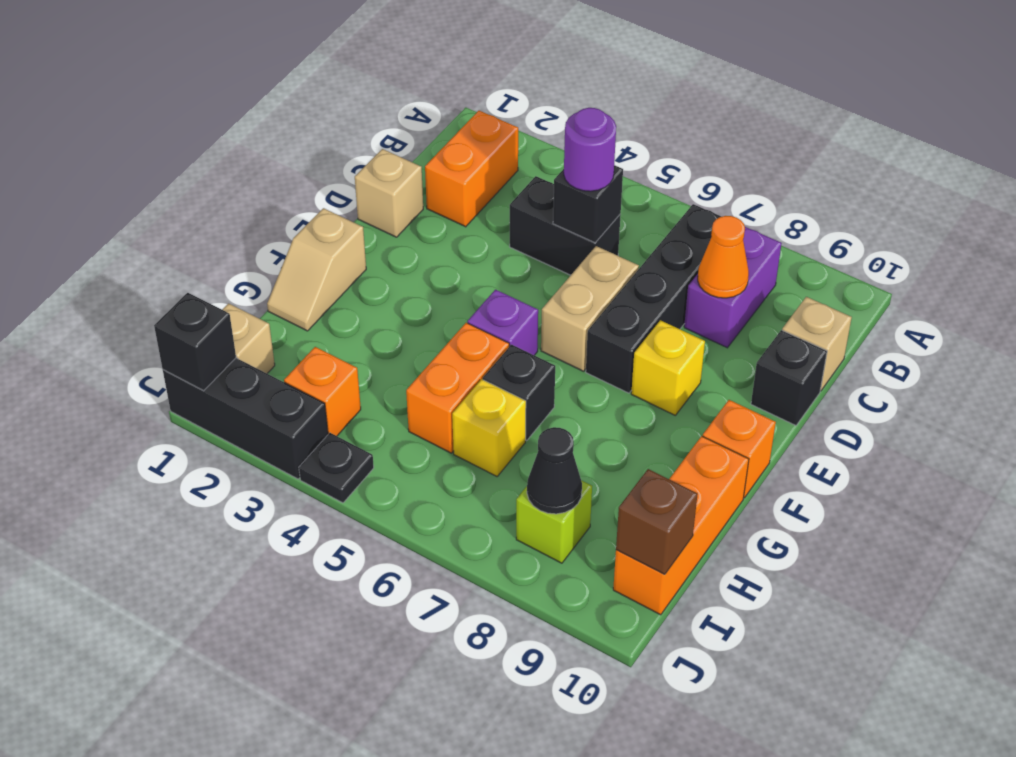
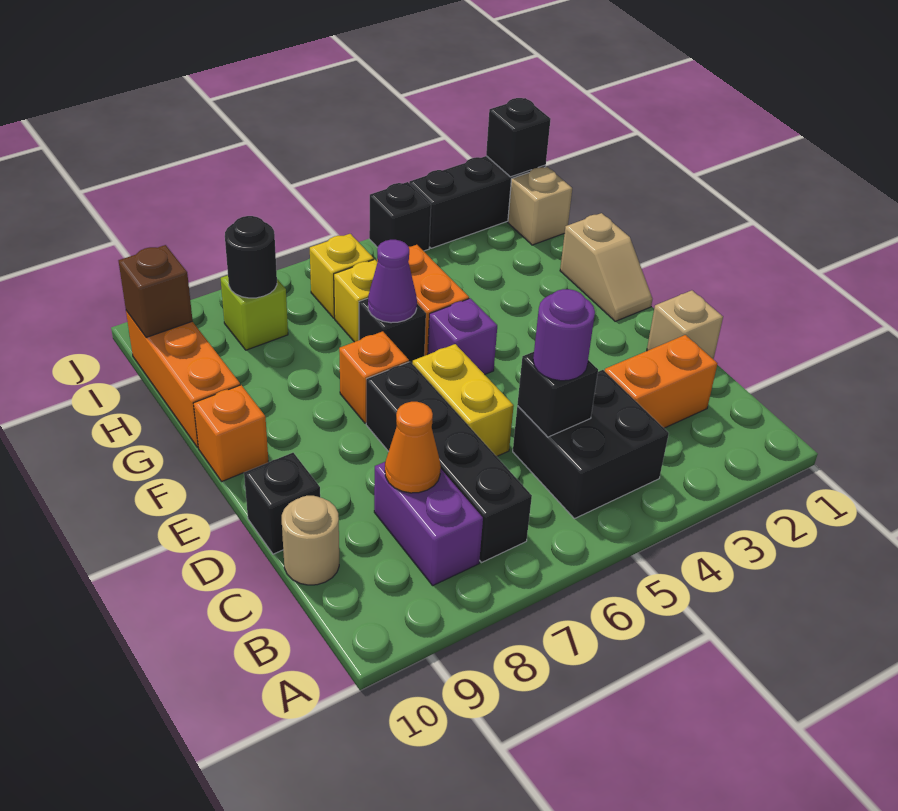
orange 1x2 brick [425,111,518,227] -> orange 1x2 brick turned to [605,335,717,428]
black 1x2 brick [510,176,621,275] -> black 2x2 brick [513,370,669,519]
tan 1x1 brick [782,297,852,391] -> tan 1x1 round brick [282,496,339,585]
tan 1x2 brick [541,246,639,371] -> yellow 1x2 brick [412,344,514,456]
yellow 1x1 brick [631,320,705,415] -> yellow 1x1 brick moved to [310,234,374,318]
tan 1x2 slope [267,208,366,331] -> tan 1x2 slope turned to [560,213,652,321]
none -> purple 1x1 cone [368,240,417,323]
orange 1x1 brick [284,347,361,436] -> orange 1x1 brick moved to [339,331,409,423]
black 1x1 cone [527,427,582,514] -> black 1x1 round brick [225,216,277,298]
black 1x1 plate [299,433,374,503] -> black 1x1 brick [369,182,431,251]

